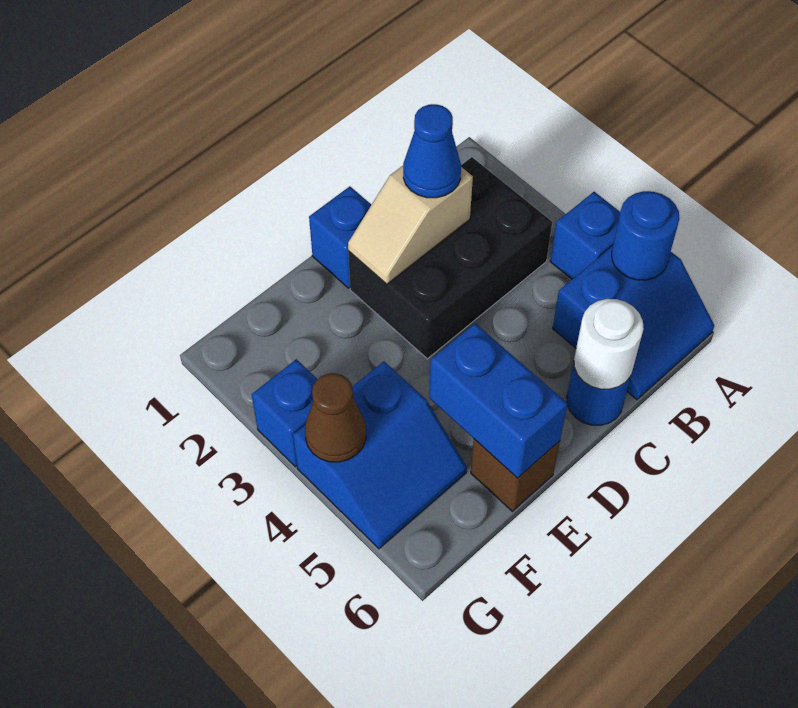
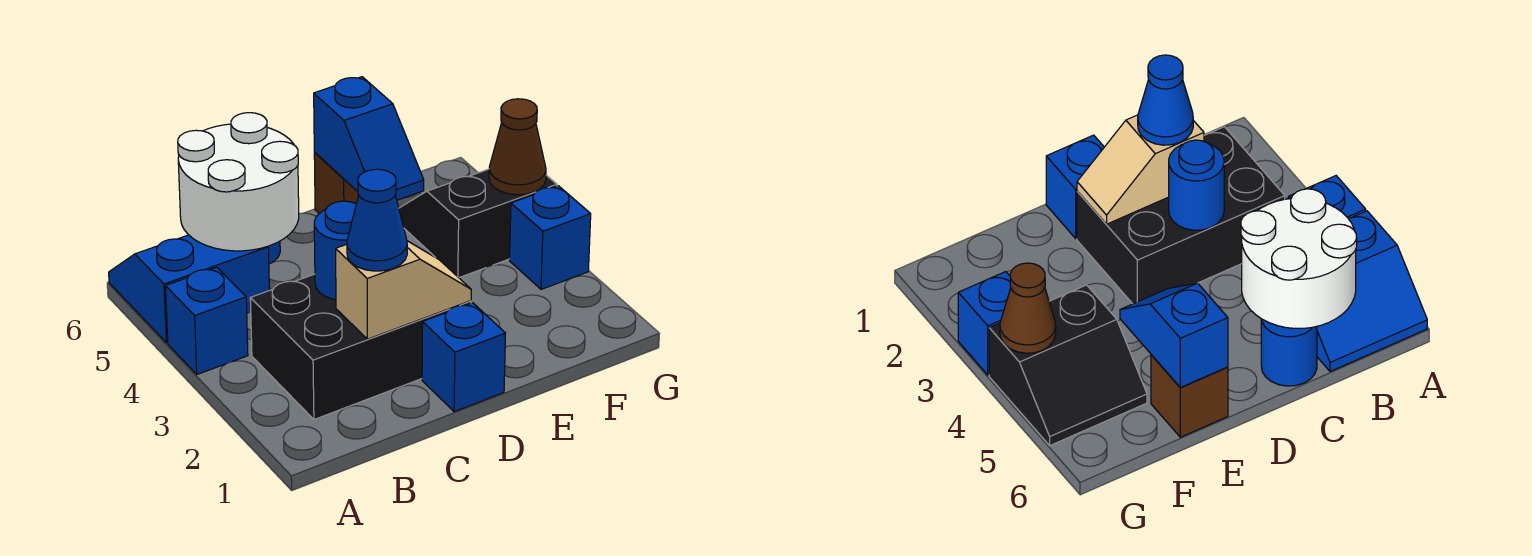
blue 1x1 round brick [612,191,680,280] -> blue 1x1 round brick moved to [314,201,356,300]
white 1x1 round brick [574,299,644,389] -> white 2x2 round brick [178,113,299,251]
blue 1x2 brick [429,323,567,478] -> blue 1x2 slope [314,77,424,200]
blue 2x2 slope [293,361,467,549] -> black 2x2 slope [399,169,557,278]

